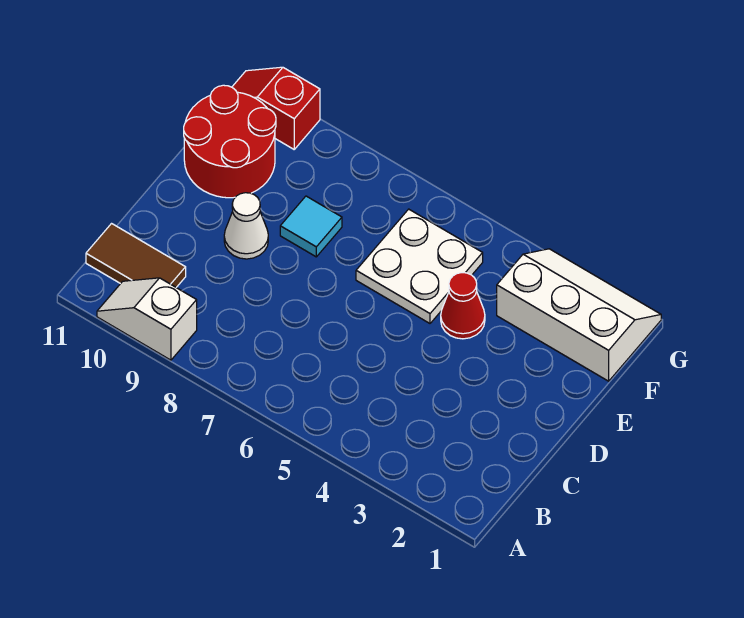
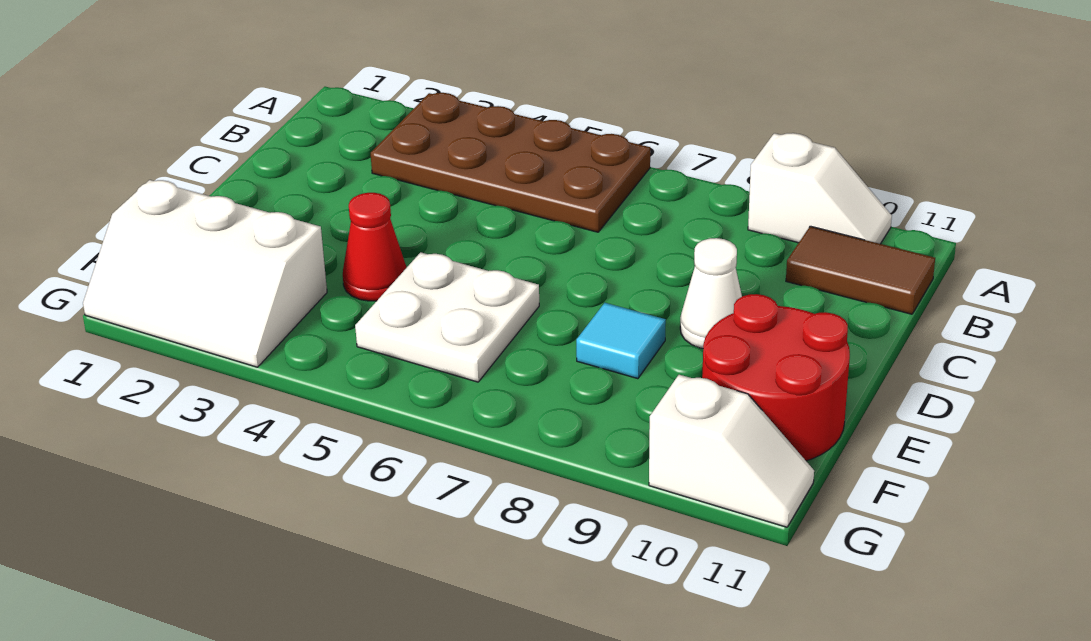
none -> brown 2x4 plate [371,93,650,232]
red 1x2 slope [232,67,320,149] -> white 1x2 slope [649,375,814,527]

